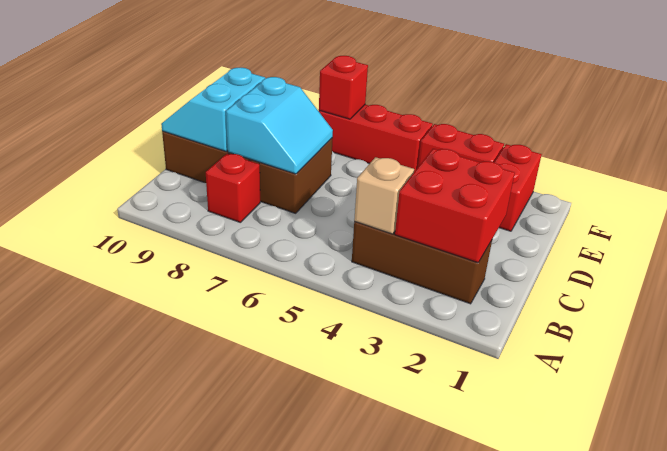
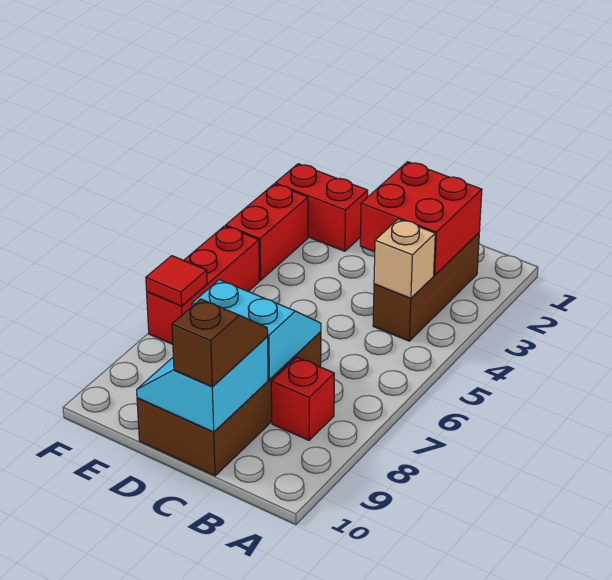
cyan 2x2 slope [161,68,265,151] -> cyan 2x2 slope turned to [137,337,268,432]
none -> brown 1x2 slope [172,299,268,387]
red 1x1 brick [319,56,368,119] -> red 1x1 tile [146,256,207,306]

